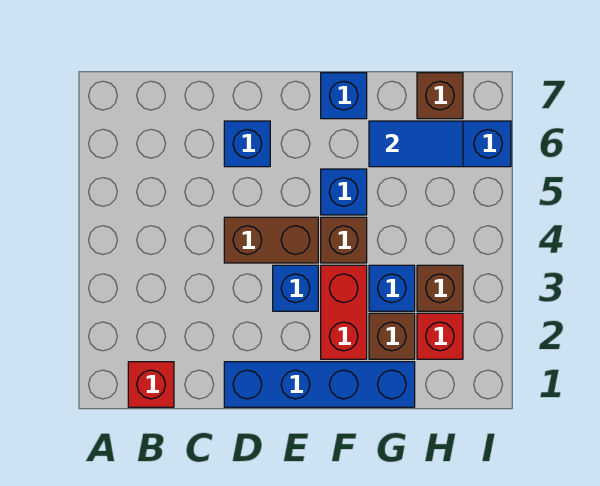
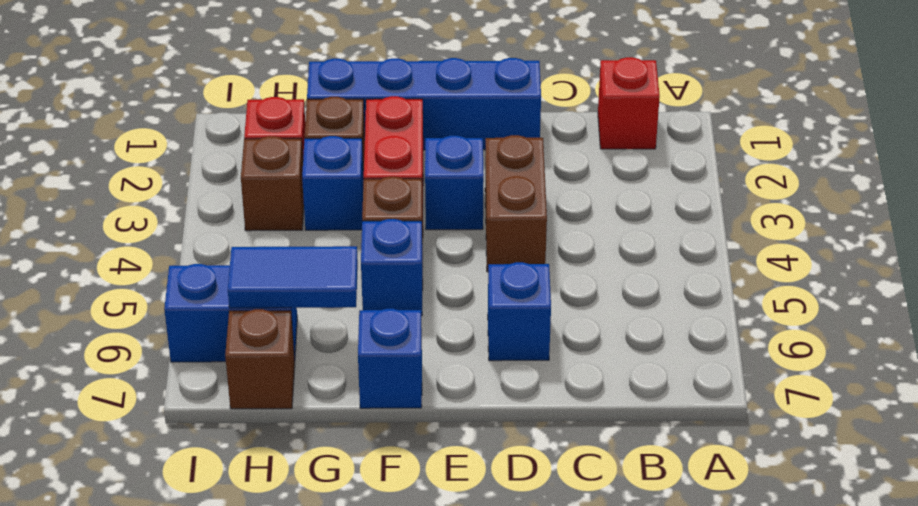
brown 1x2 brick [224,217,318,263] -> brown 1x2 brick turned to [485,135,547,272]

